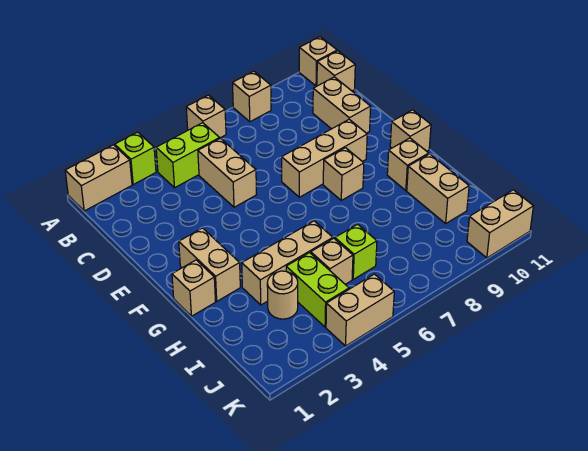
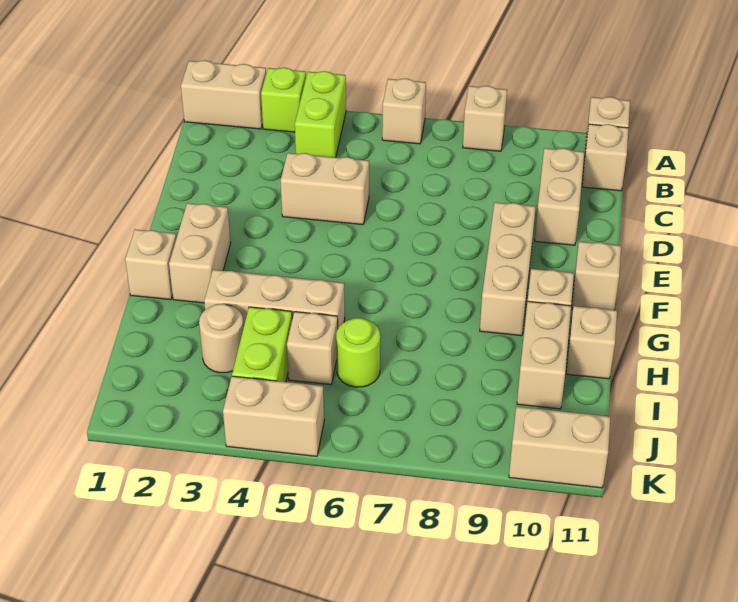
lime 1x2 brick [156,123,220,188] -> lime 1x2 brick turned to [295,71,346,157]
tan 1x2 brick [198,138,257,207] -> tan 1x2 brick turned to [281,153,369,225]
tan 1x3 brick [282,119,367,197] -> tan 1x3 brick turned to [480,202,536,336]
tan 1x1 brick [323,148,364,200] -> tan 1x1 brick moved to [566,306,617,379]
lime 1x1 brick [335,224,377,279] -> lime 1x1 round brick [336,318,380,387]

